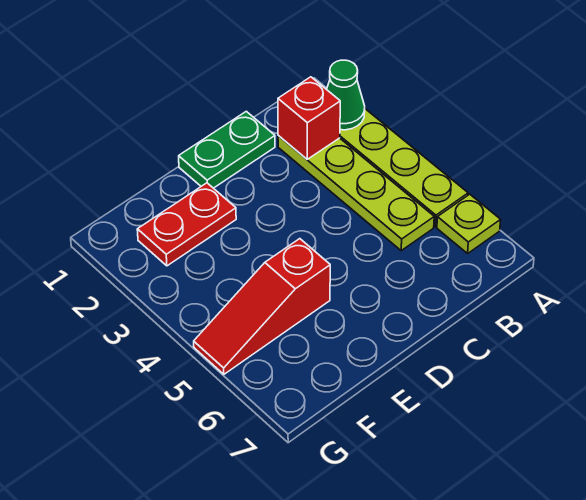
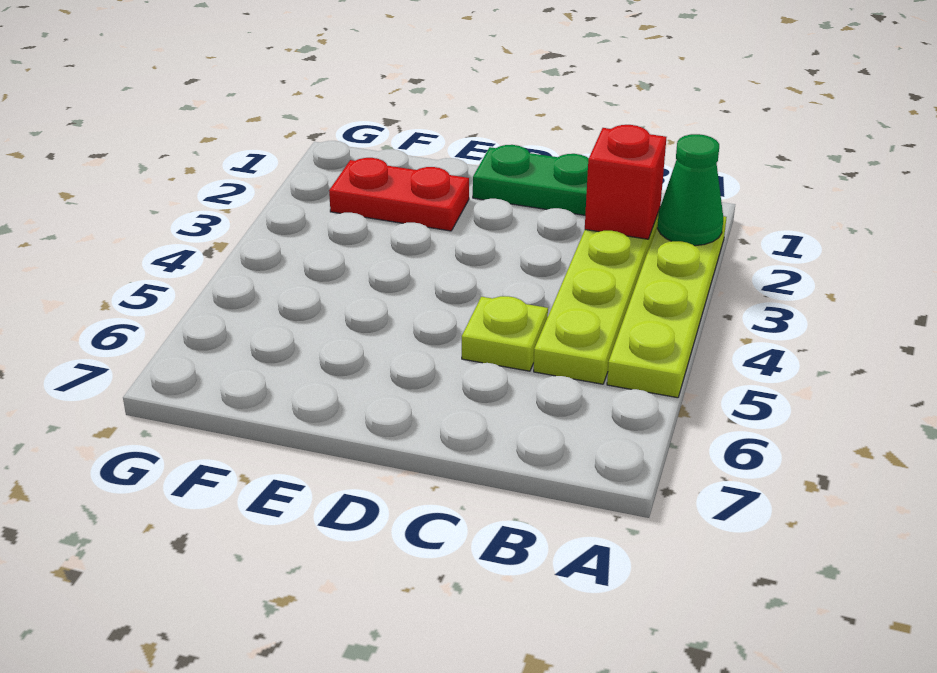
lime 1x1 plate [437,194,501,253] -> lime 1x1 plate moved to [462,296,548,371]
red 1x3 slope [194,239,330,374] -> none

